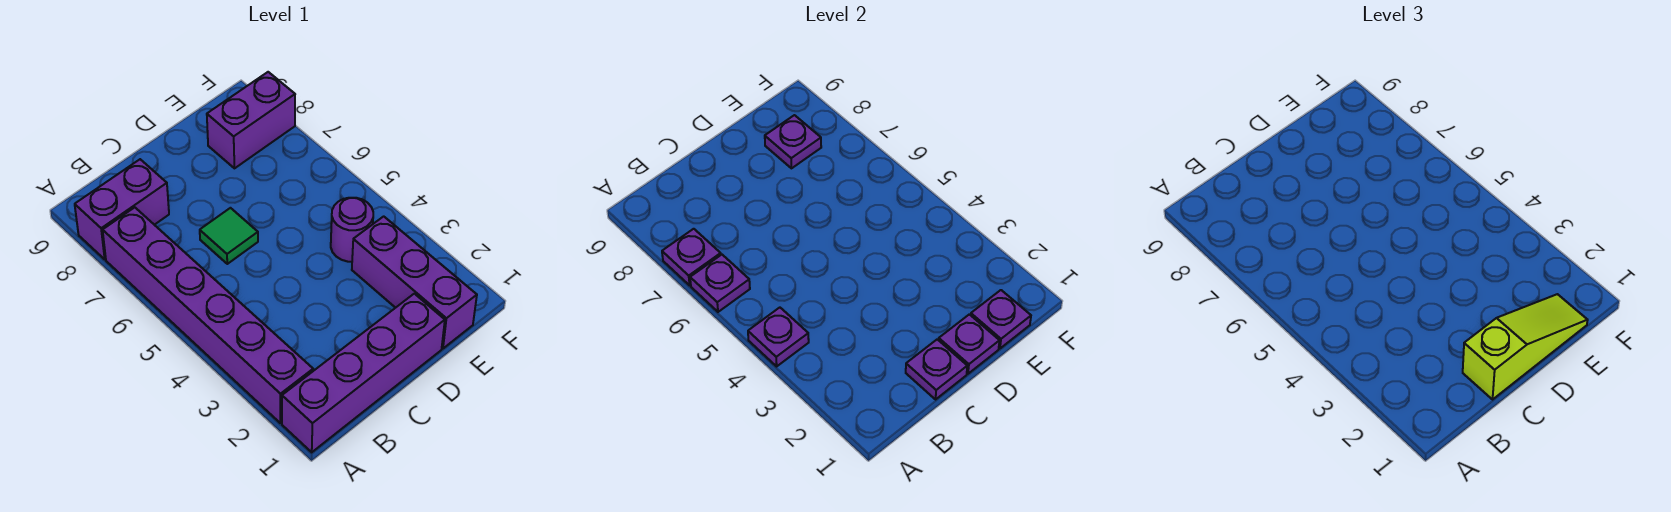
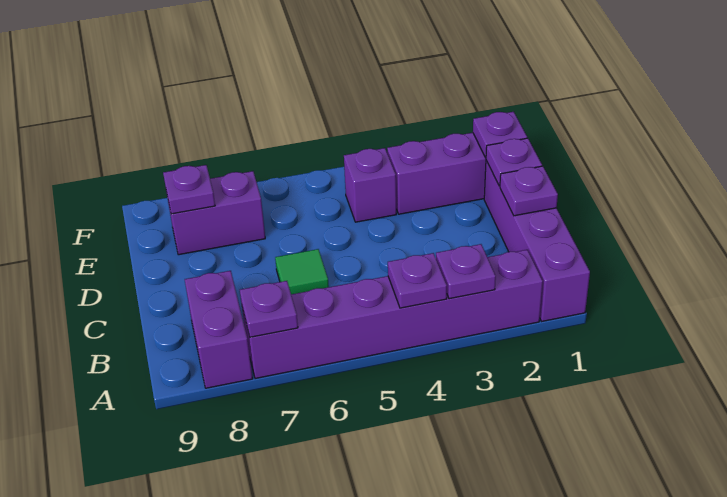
purple 1x1 plate [690,255,750,312] -> purple 1x1 plate moved to [436,244,496,299]
lime 1x3 slope [1463,294,1588,399] -> none
purple 1x1 round brick [331,198,373,262] -> purple 1x1 brick [344,148,396,222]
purple 1x2 brick [207,72,295,168] -> purple 1x2 brick turned to [167,171,265,255]

